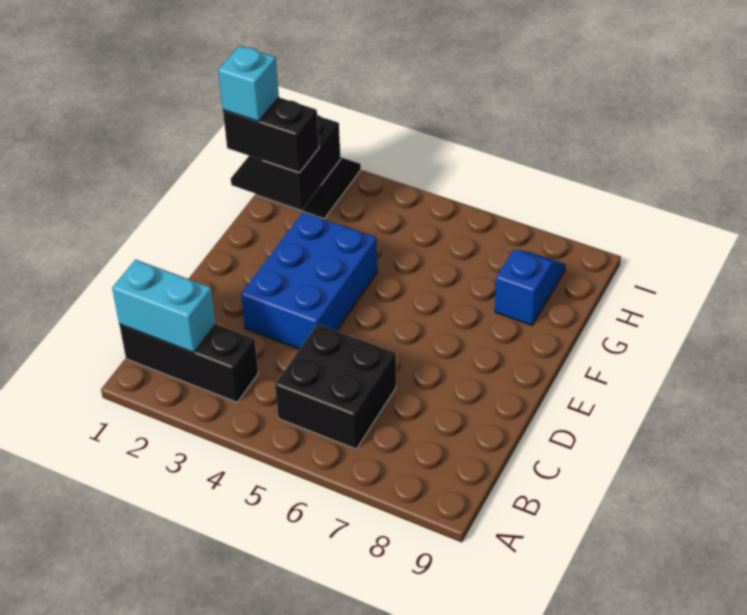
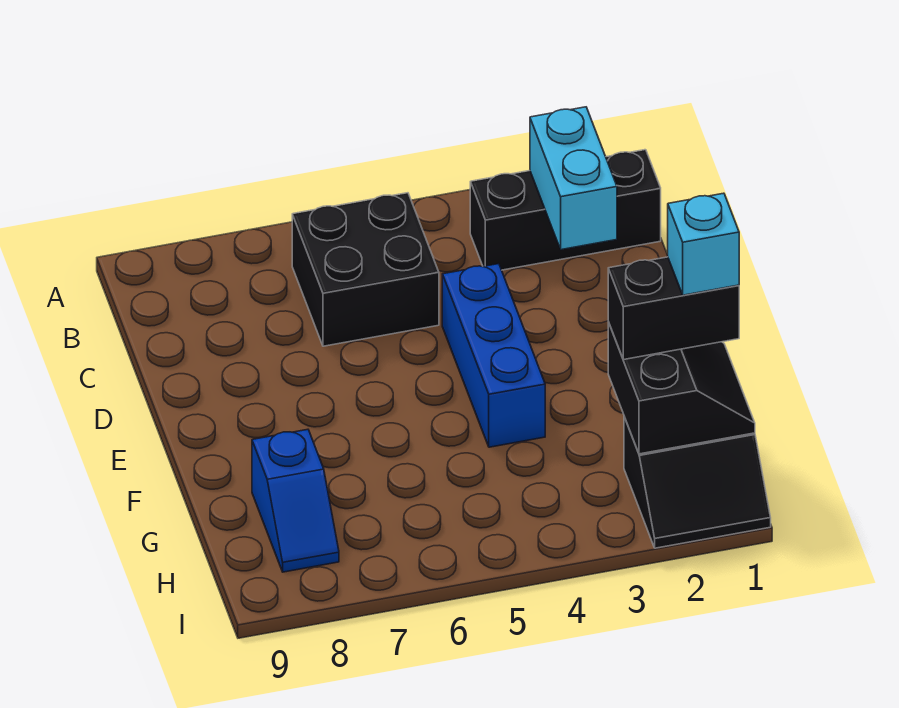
cyan 1x2 brick [112,260,216,353] -> cyan 1x2 brick turned to [530,107,617,250]
blue 2x3 brick [241,212,377,349] -> blue 1x3 brick [442,264,545,447]

